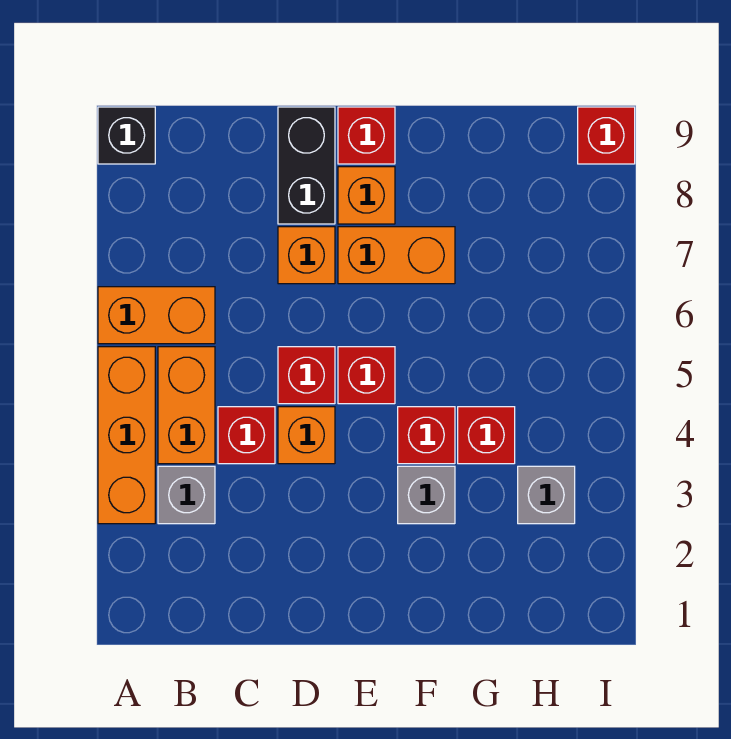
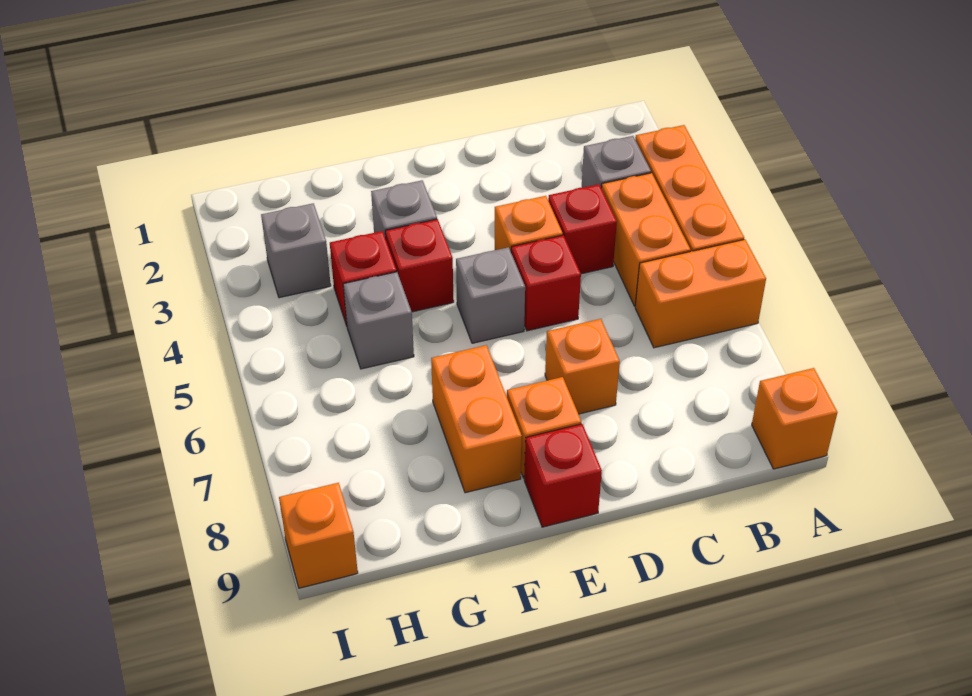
black 1x1 brick [98,107,155,164] -> orange 1x1 brick [752,368,837,469]
black 1x2 brick [278,107,335,224] -> none
red 1x1 brick [338,347,395,404] -> grey 1x1 brick [456,247,525,343]
orange 1x2 brick [338,227,455,284] -> orange 1x2 brick turned to [431,345,522,493]
none -> grey 1x1 brick [343,272,414,369]
red 1x1 brick [578,107,635,164] -> orange 1x1 brick [279,483,358,588]

